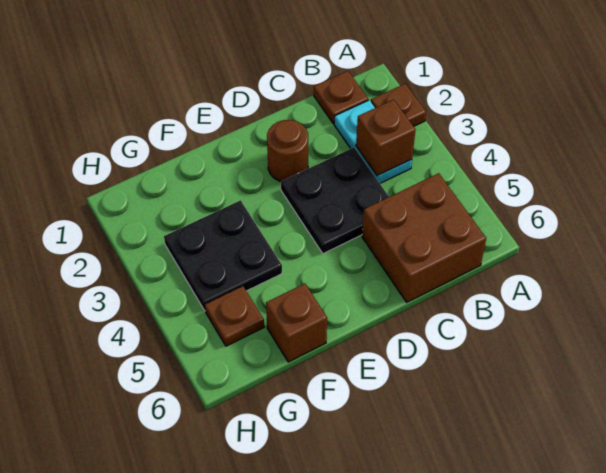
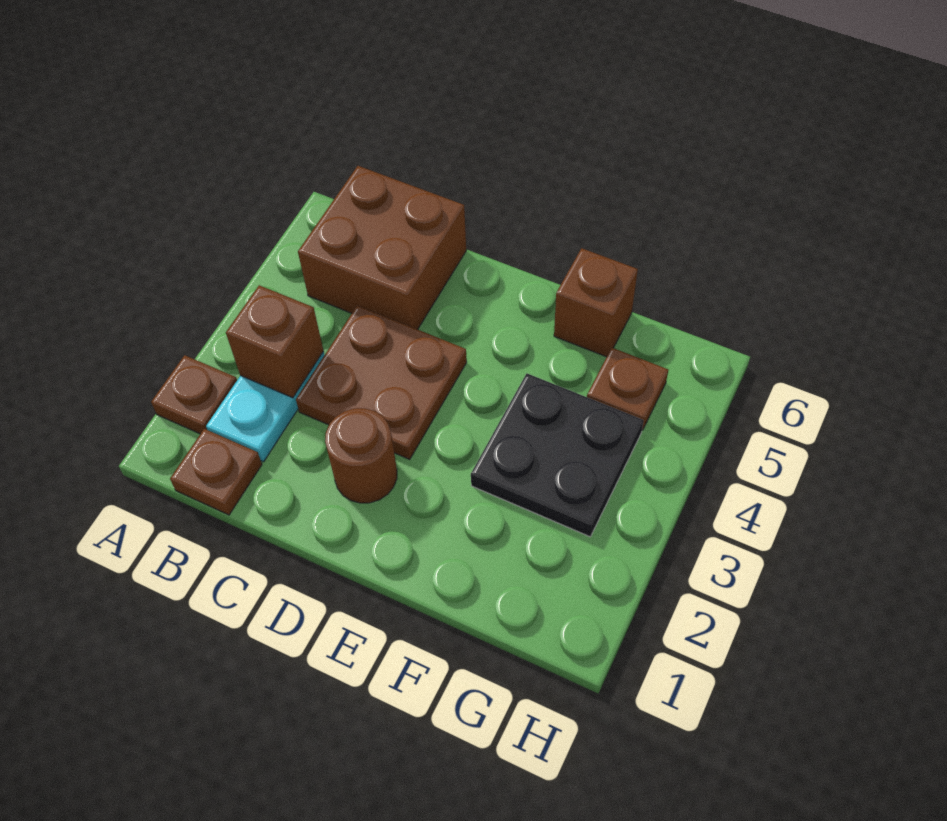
black 2x2 plate [281,148,389,254] -> brown 2x2 plate [296,306,467,459]

